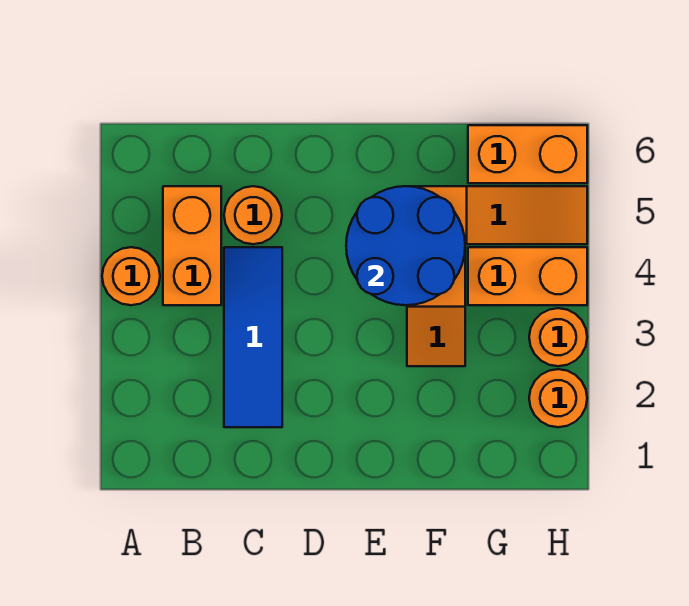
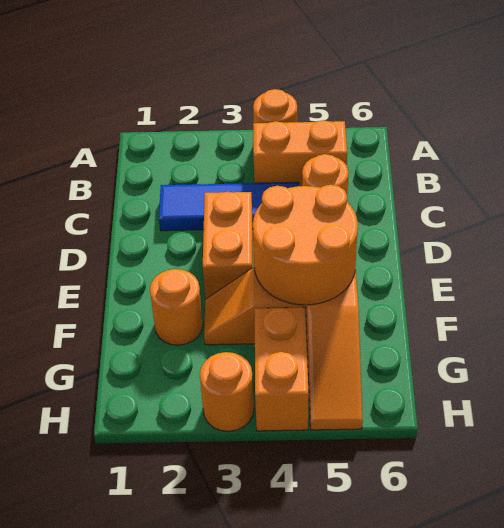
blue 2x2 round brick [346,186,465,305] -> orange 2x2 round brick [253,185,358,305]
orange 1x2 brick [468,125,587,183] -> orange 1x2 brick moved to [203,192,253,299]
orange 1x1 round brick [529,369,587,427] -> orange 1x1 round brick moved to [150,269,203,345]

